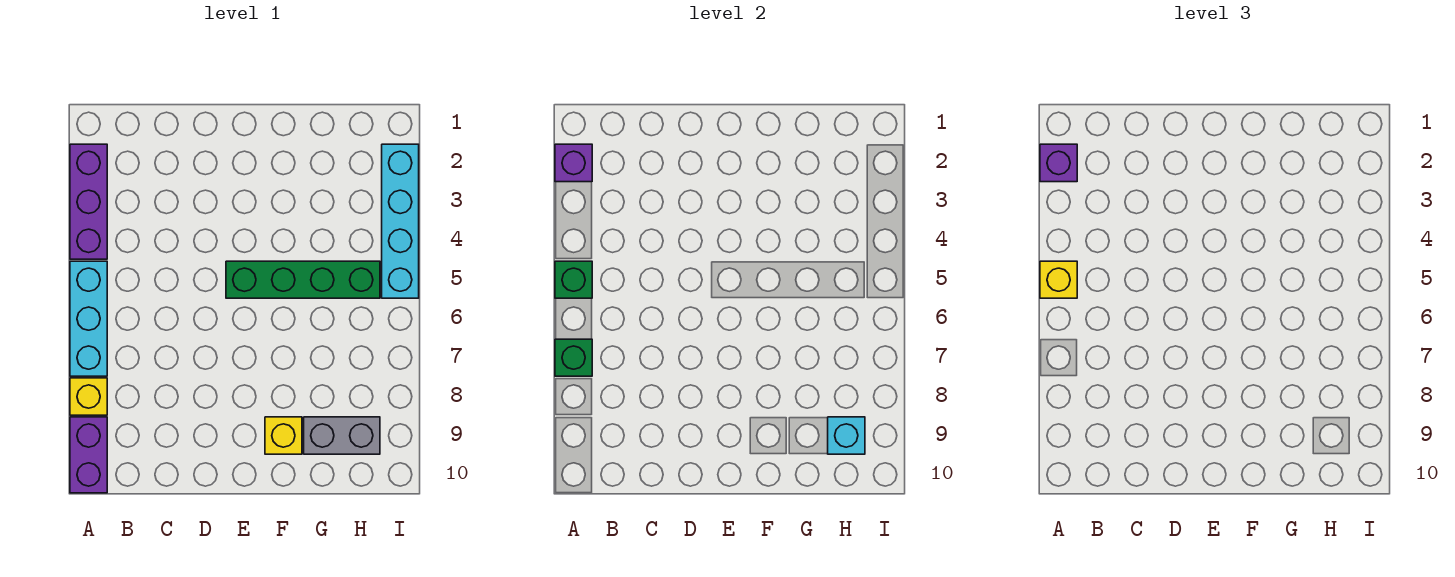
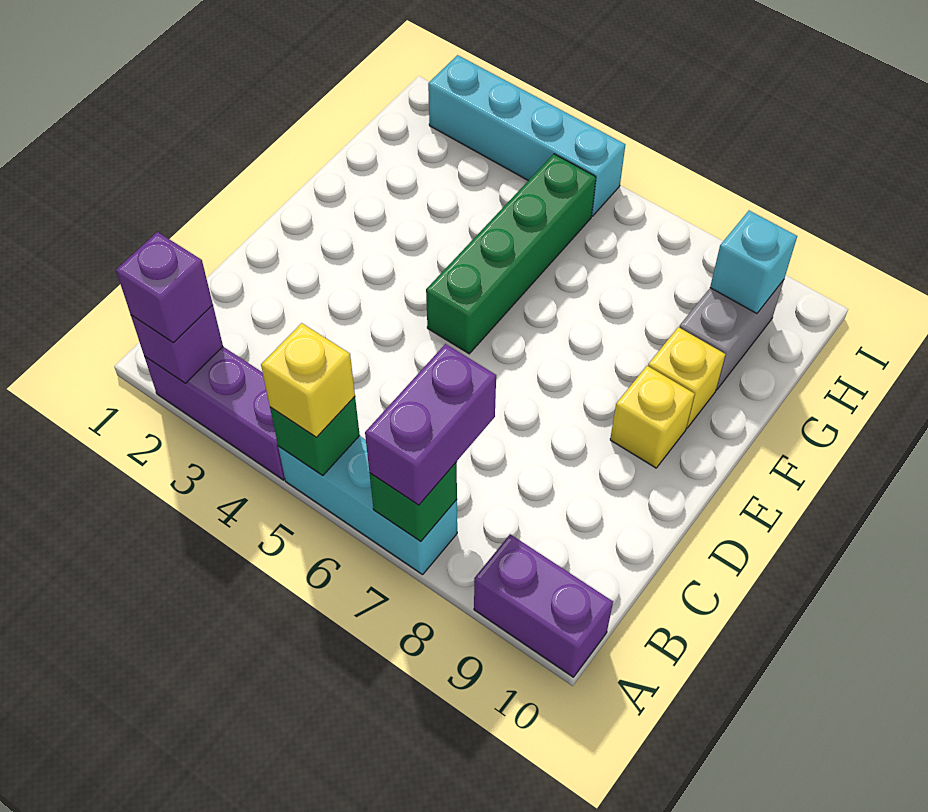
none -> purple 1x2 brick [365,344,496,505]
yellow 1x1 brick [70,378,107,415] -> yellow 1x1 brick moved to [610,366,695,468]

